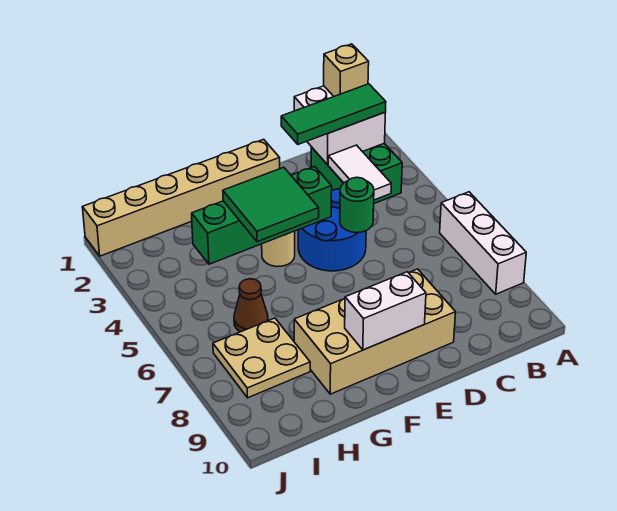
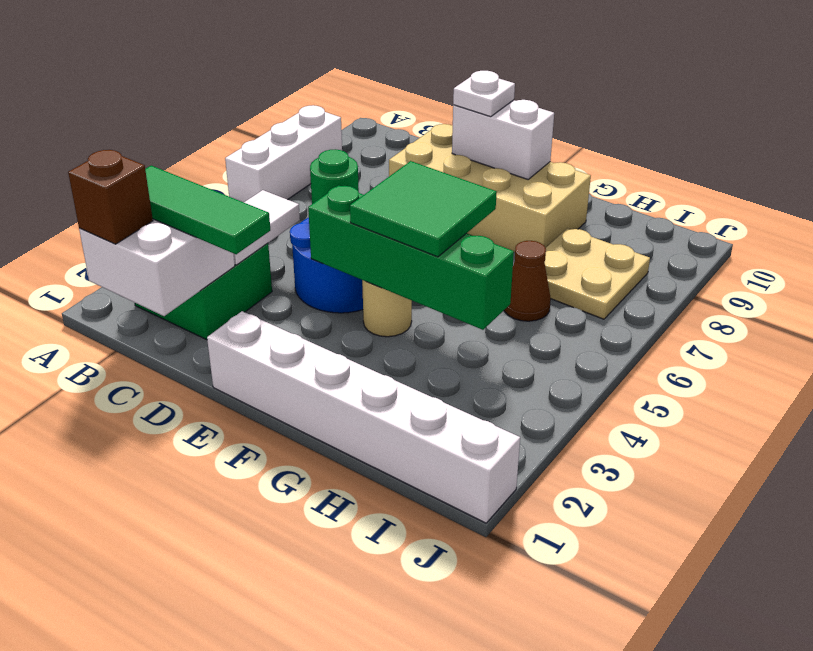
tan 1x1 brick [324,44,369,96] -> brown 1x1 brick [68,150,153,244]
tan 1x6 brick [82,139,280,256] -> white 1x6 brick [207,311,520,523]
none -> white 1x1 plate [453,71,515,117]

